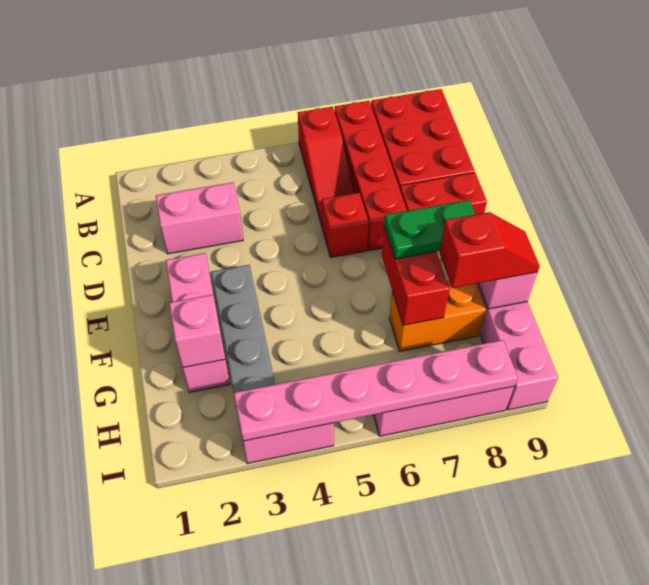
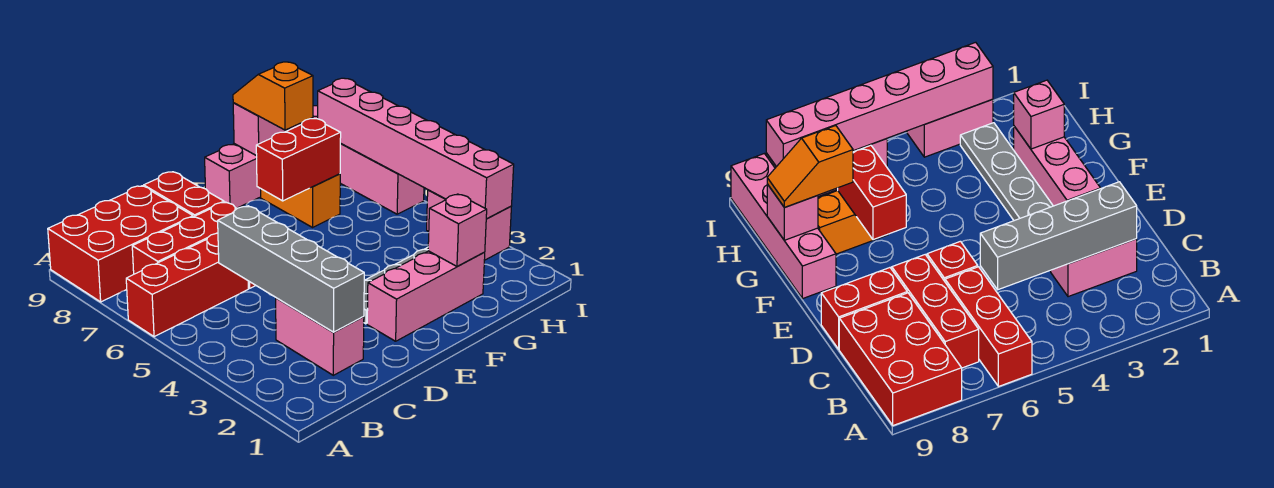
red 1x3 slope [298,107,354,225] -> red 1x3 brick [126,233,248,337]
red 1x4 brick [335,101,407,250] -> red 1x3 brick [132,202,237,274]
none -> grey 1x4 brick [218,206,364,332]
green 1x2 plate [384,200,475,259] -> none
red 1x2 slope [440,212,540,288] -> orange 1x2 slope [233,62,313,130]
pink 1x6 plate [234,340,518,441] -> pink 1x6 brick [318,78,514,219]

